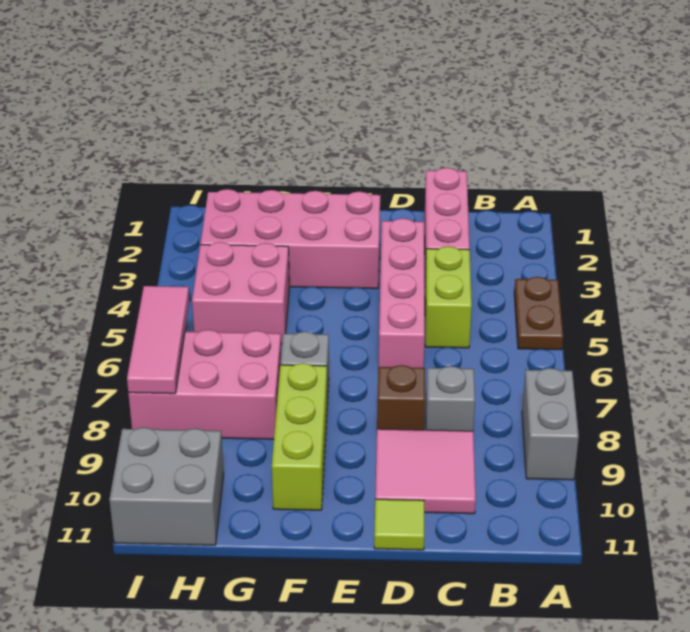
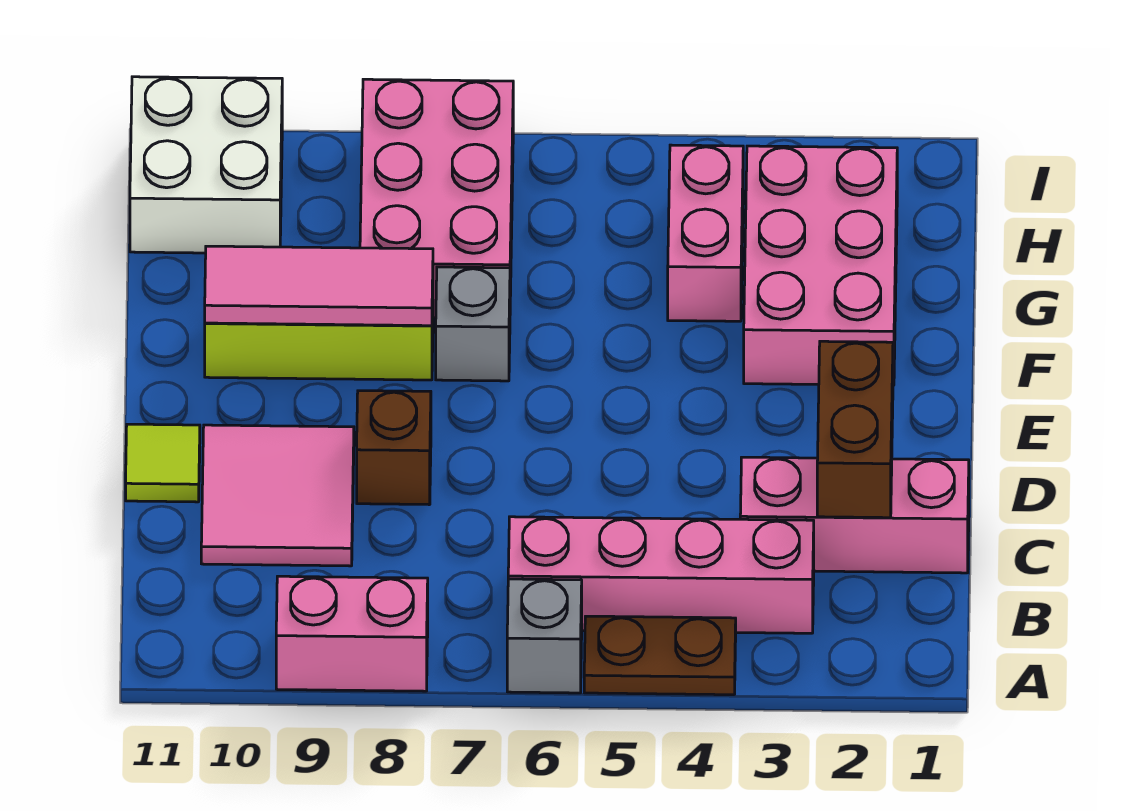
grey 1x2 brick [522,368,579,480] -> pink 1x2 brick [276,576,428,691]
none -> brown 1x2 brick [817,341,893,518]
lime 1x2 brick [425,246,472,348] -> none
grey 1x1 brick [426,366,475,431] -> grey 1x1 brick moved to [507,579,582,693]
pink 1x4 brick [379,218,425,368] -> pink 1x4 brick moved to [508,517,814,633]
pink 2x4 brick [200,189,380,289] -> pink 2x3 brick [744,146,897,385]
pink 2x2 brick [192,242,289,344] -> pink 1x2 brick [668,145,743,321]
grey 2x2 brick [109,427,224,545] -> white 2x2 brick [130,77,282,253]
pink 1x3 tile [127,286,190,394] -> pink 1x3 tile moved to [205,246,433,326]

